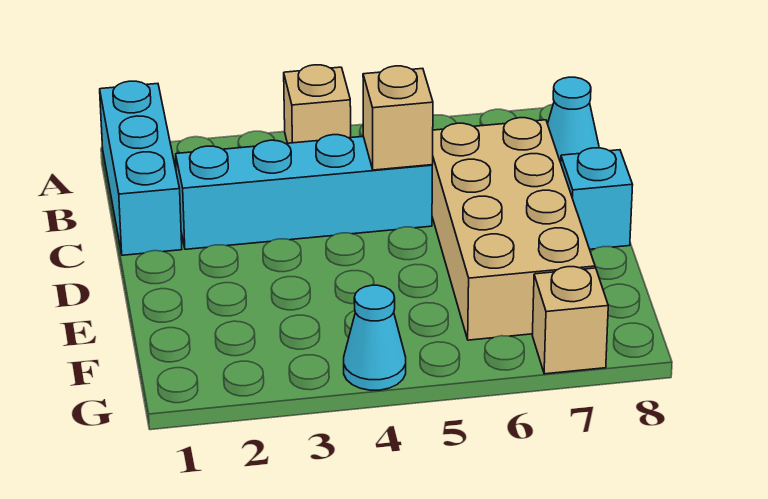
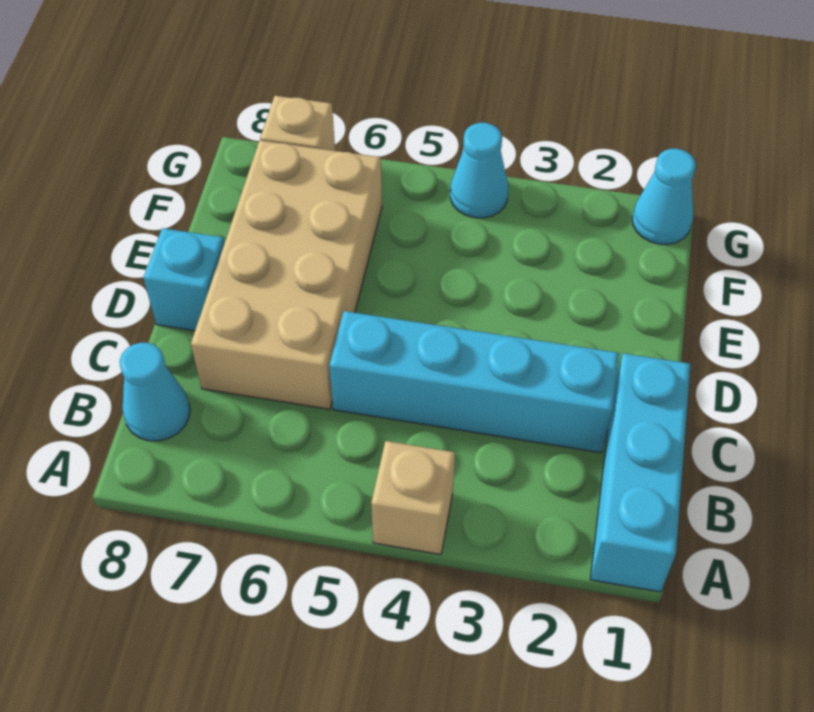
tan 1x1 brick [363,66,433,170] -> none
none -> cyan 1x1 cone [632,149,696,244]

